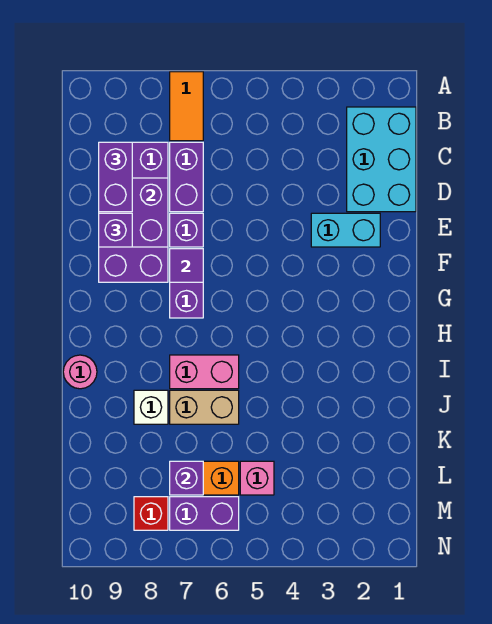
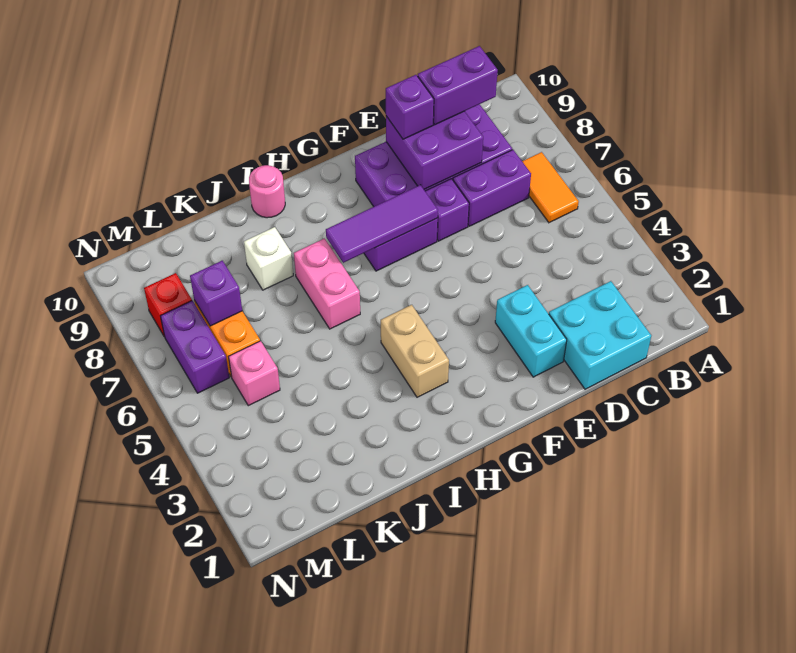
orange 1x2 tile [170,72,203,141] -> orange 1x2 tile turned to [522,152,579,223]
cyan 2x3 brick [347,107,416,212] -> cyan 2x2 brick [549,281,651,389]
purple 1x1 tile [170,249,203,282] -> purple 1x3 tile [326,185,438,263]
tan 1x2 brick [170,390,239,424] -> tan 1x2 brick moved to [381,305,449,397]

